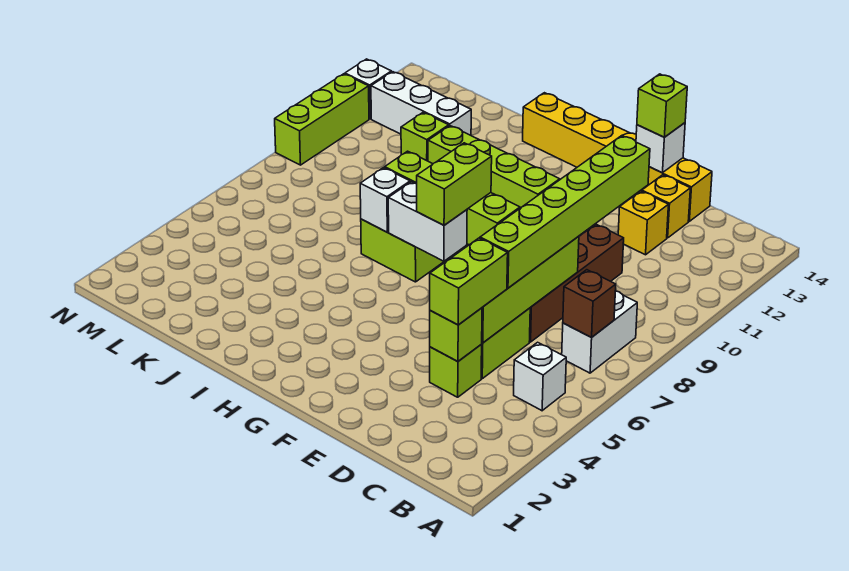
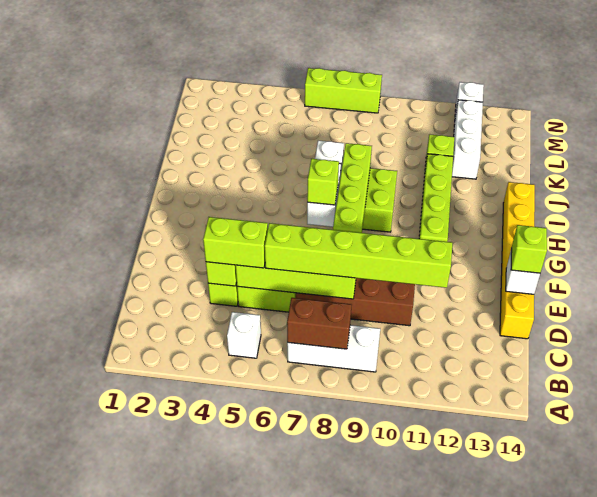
white 1x2 brick [562,291,637,373] -> white 1x3 brick [287,325,380,372]
brown 1x1 brick [563,270,616,337] -> brown 1x2 brick [287,298,351,349]
yellow 1x1 brick [618,191,668,255] -> none
yellow 1x1 brick [642,175,690,238] -> none
lime 1x2 brick [417,143,492,225] -> lime 1x1 brick [307,159,339,205]
lime 1x3 brick [275,74,369,165] -> lime 1x3 brick moved to [305,68,382,113]

